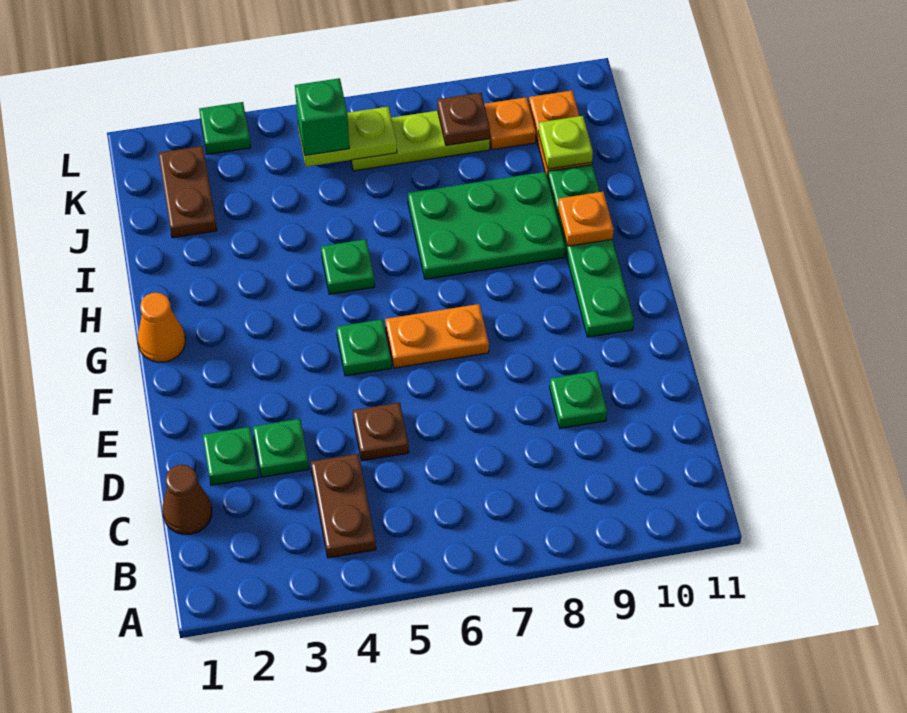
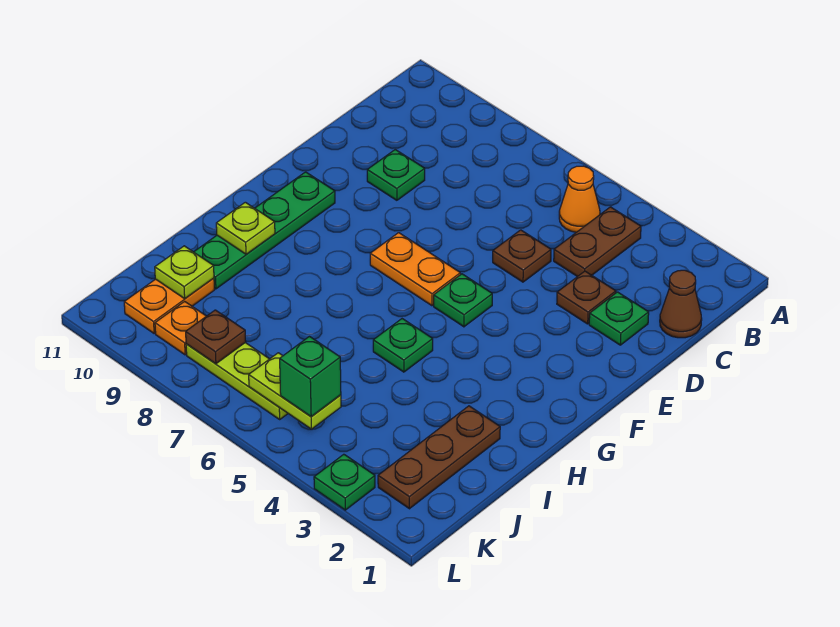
green 1x1 plate [253,419,309,477] -> brown 1x1 plate [557,271,616,324]
orange 1x1 cone [138,293,185,362] -> orange 1x1 cone moved to [559,166,600,232]
green 2x3 plate [408,172,565,279] -> none
orange 1x1 plate [558,192,614,246] -> lime 1x1 plate [216,202,275,254]
brown 1x2 plate [159,146,217,238] -> brown 1x3 plate [378,406,500,509]

